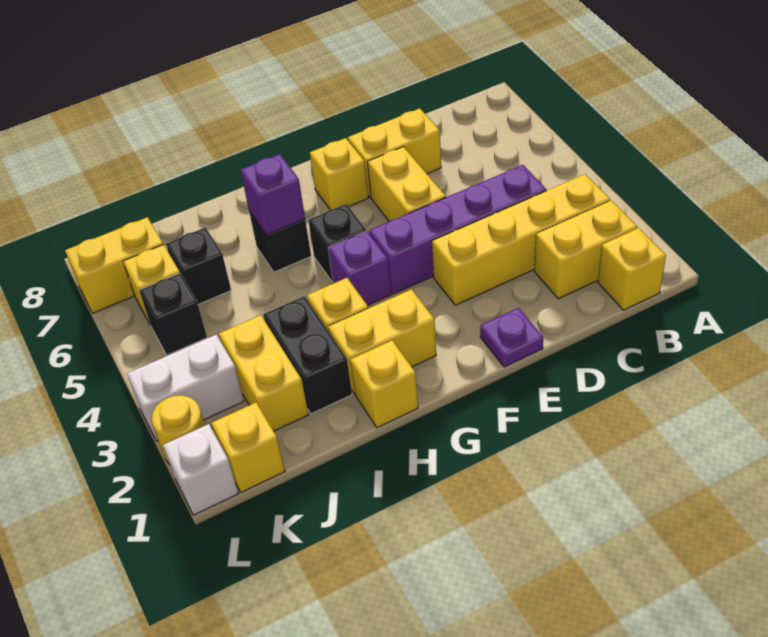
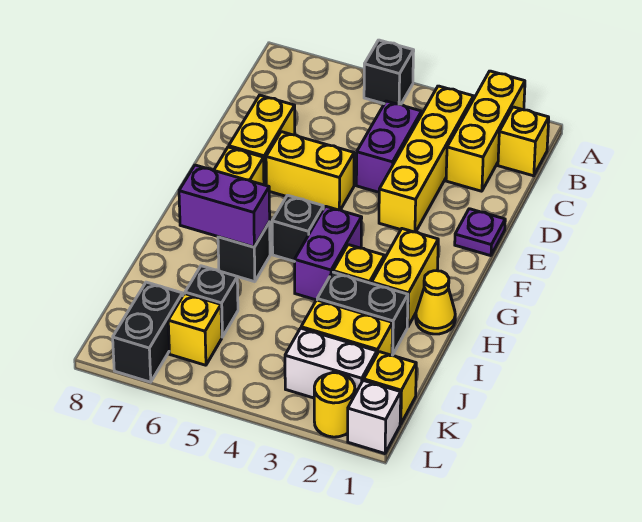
yellow 1x2 brick [534,200,637,299] -> yellow 1x3 brick [446,71,525,191]
purple 1x4 brick [369,165,546,294] -> purple 1x2 brick [356,101,422,192]
purple 1x1 brick [328,231,391,305] -> purple 1x2 brick [294,206,362,300]
yellow 1x1 brick [350,340,418,428] -> yellow 1x1 cone [416,271,455,334]
purple 1x1 brick [240,154,305,235] -> purple 1x2 brick [179,165,270,247]
white 1x2 brick [127,335,244,441] -> white 1x2 brick turned to [285,328,377,398]
black 1x1 brick [139,273,207,355] -> black 1x1 brick moved to [364,40,414,104]
yellow 1x2 brick [65,217,163,313] -> black 1x2 brick [113,282,183,382]

